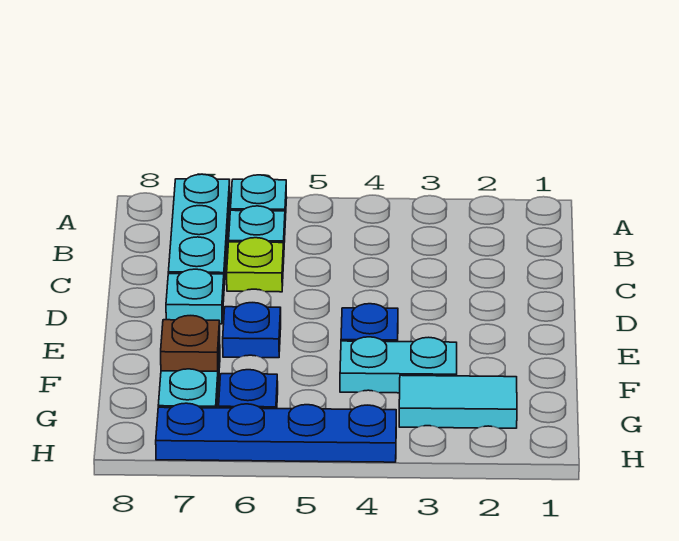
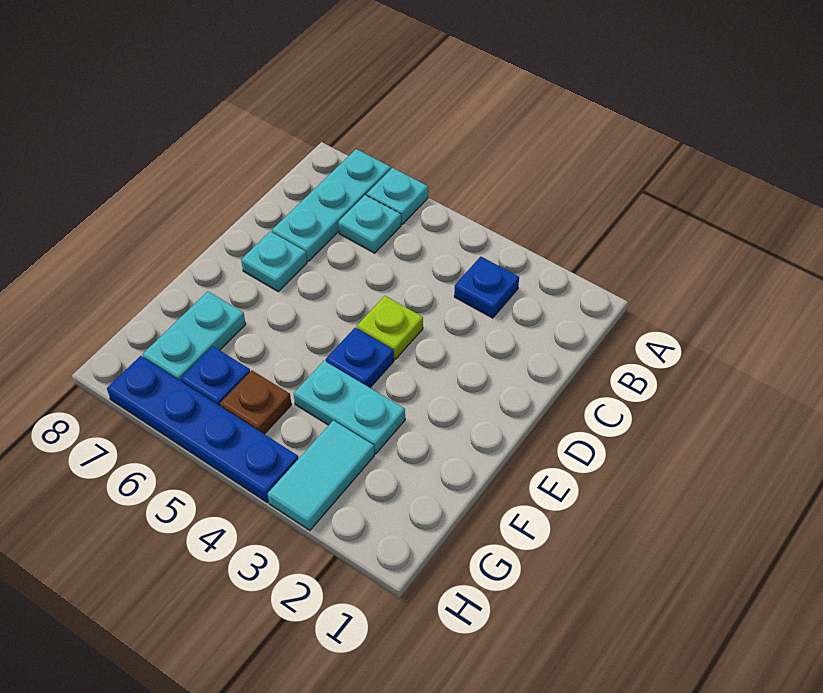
lime 1x1 plate [227,238,284,292] -> lime 1x1 plate moved to [357,296,423,359]
blue 1x1 plate [223,303,281,358] -> blue 1x1 plate moved to [454,257,519,318]
brown 1x1 plate [161,316,220,371] -> brown 1x1 plate moved to [220,370,291,434]
cyan 1x2 tile [399,375,517,428] -> cyan 1x2 tile turned to [268,420,374,530]

